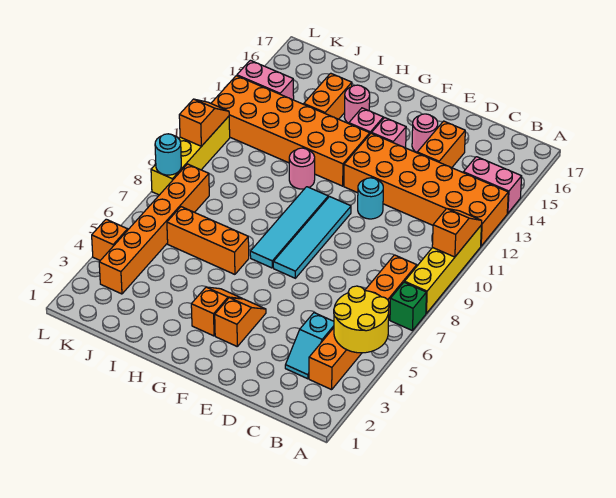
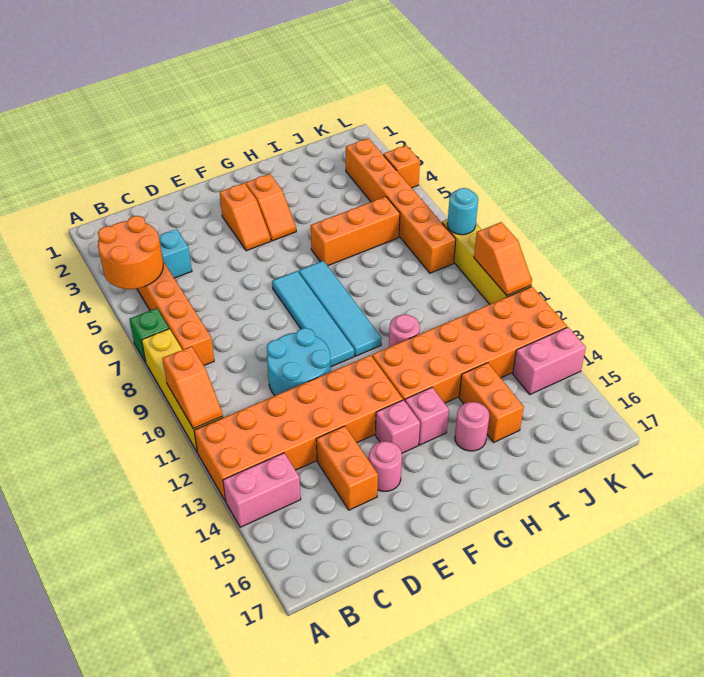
yellow 2x2 round brick [334,286,389,353] -> orange 2x2 round brick [98,216,163,289]
cyan 1x1 round brick [358,178,383,219] -> cyan 2x2 round brick [267,328,331,396]

